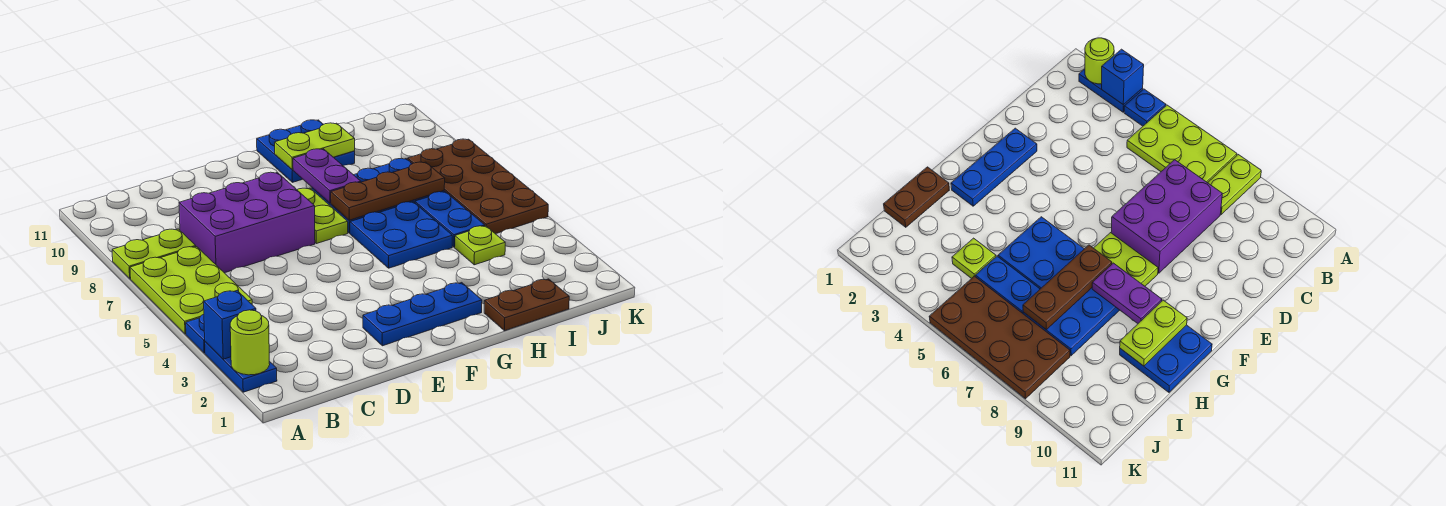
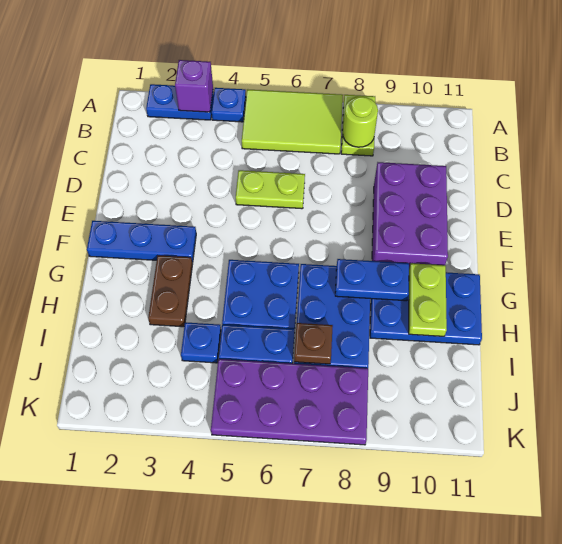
lime 1x1 round brick [230,310,270,375] -> lime 1x1 round brick moved to [343,97,378,147]
blue 1x1 brick [204,291,256,359] -> purple 1x1 brick [175,60,213,112]
lime 2x3 plate [130,247,252,334] -> lime 2x3 tile [242,89,343,154]
purple 2x3 brick [179,172,315,273] -> purple 2x3 brick moved to [372,162,448,268]
blue 1x3 plate [363,283,482,346] -> blue 1x3 plate turned to [87,221,196,262]
lime 1x2 plate [297,188,348,244] -> lime 1x2 plate moved to [236,170,305,209]
brown 1x3 plate [331,162,445,220] -> brown 1x1 plate [294,323,333,364]
purple 1x2 plate [293,149,361,203] -> blue 1x2 plate [335,259,409,301]
blue 2x2 plate [257,120,355,182] -> blue 2x3 plate [370,272,482,345]
brown 1x2 plate [484,279,569,331] -> brown 1x2 plate moved to [148,255,193,327]
lime 1x1 plate [455,226,505,265] -> blue 1x1 plate [181,322,221,363]
brown 2x4 plate [408,139,548,234] -> purple 2x4 plate [211,359,368,445]

